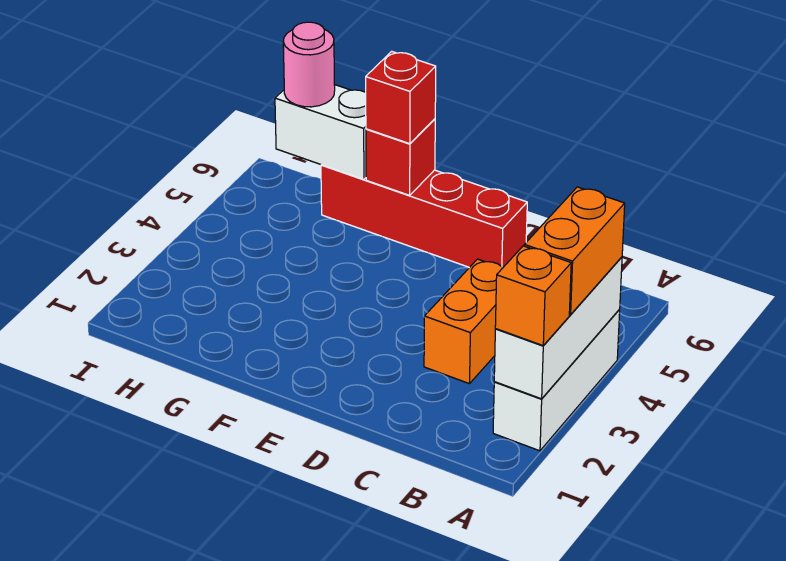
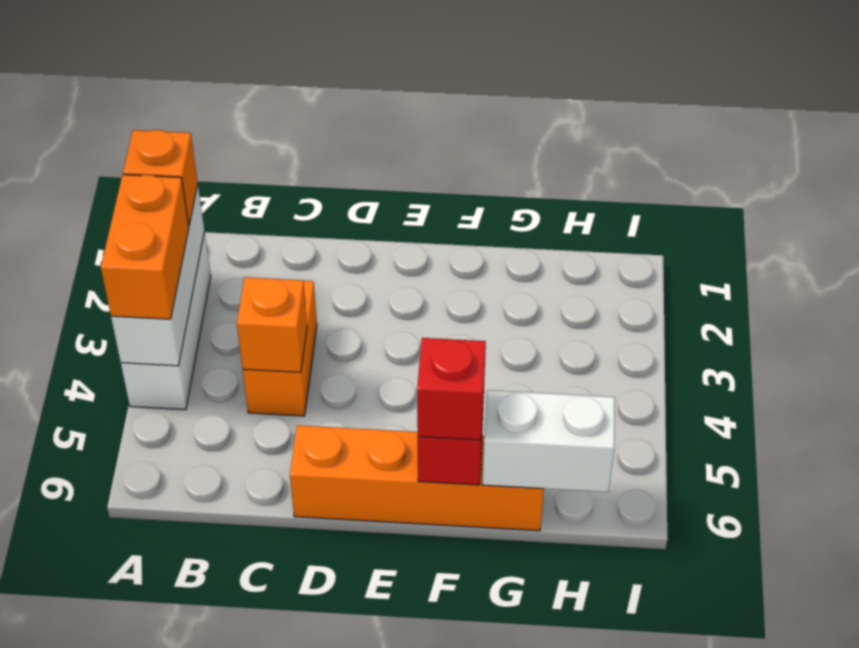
none -> orange 1x1 brick [237,277,307,372]
red 1x4 brick [321,165,527,268] -> orange 1x4 brick [290,425,544,531]
pink 1x1 round brick [283,22,335,107] -> none

